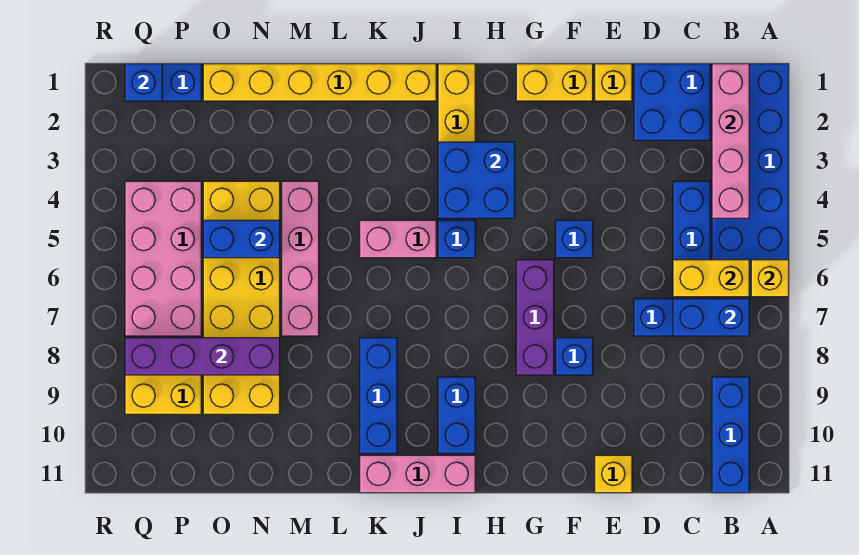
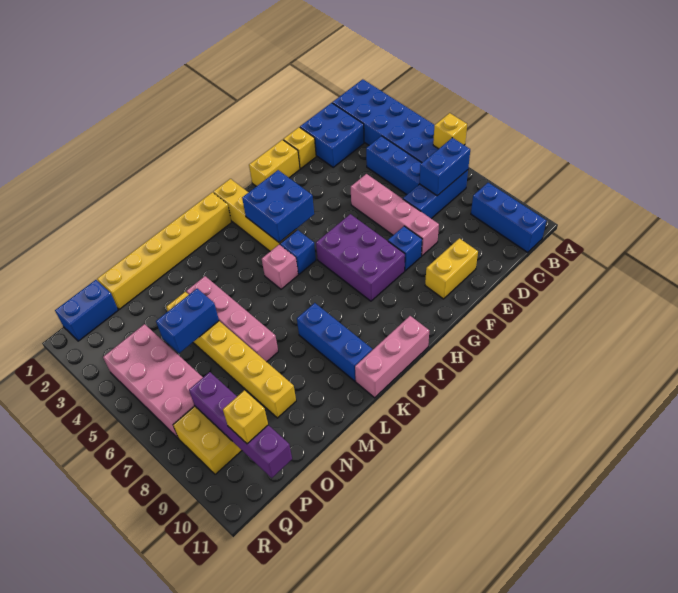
pink 1x4 brick [712,64,749,218] -> pink 1x4 brick moved to [351,174,439,256]
yellow 1x2 brick [673,260,749,297] -> yellow 1x2 brick moved to [425,238,478,299]
yellow 1x1 brick [595,455,632,493] -> yellow 1x1 brick moved to [223,390,268,444]
blue 1x1 brick [556,220,593,258] -> none
purple 1x3 brick [516,260,554,375] -> purple 2x3 brick [316,214,405,301]
blue 1x2 brick [438,377,475,453] -> none
pink 1x2 brick [360,220,436,258] -> pink 1x1 brick [262,245,298,289]
yellow 2x6 brick [203,181,280,414] -> yellow 1x6 brick [166,292,296,418]
purple 1x4 brick [125,338,280,375] -> purple 1x4 brick turned to [189,372,292,478]
blue 1x1 brick [125,64,162,101] -> none

